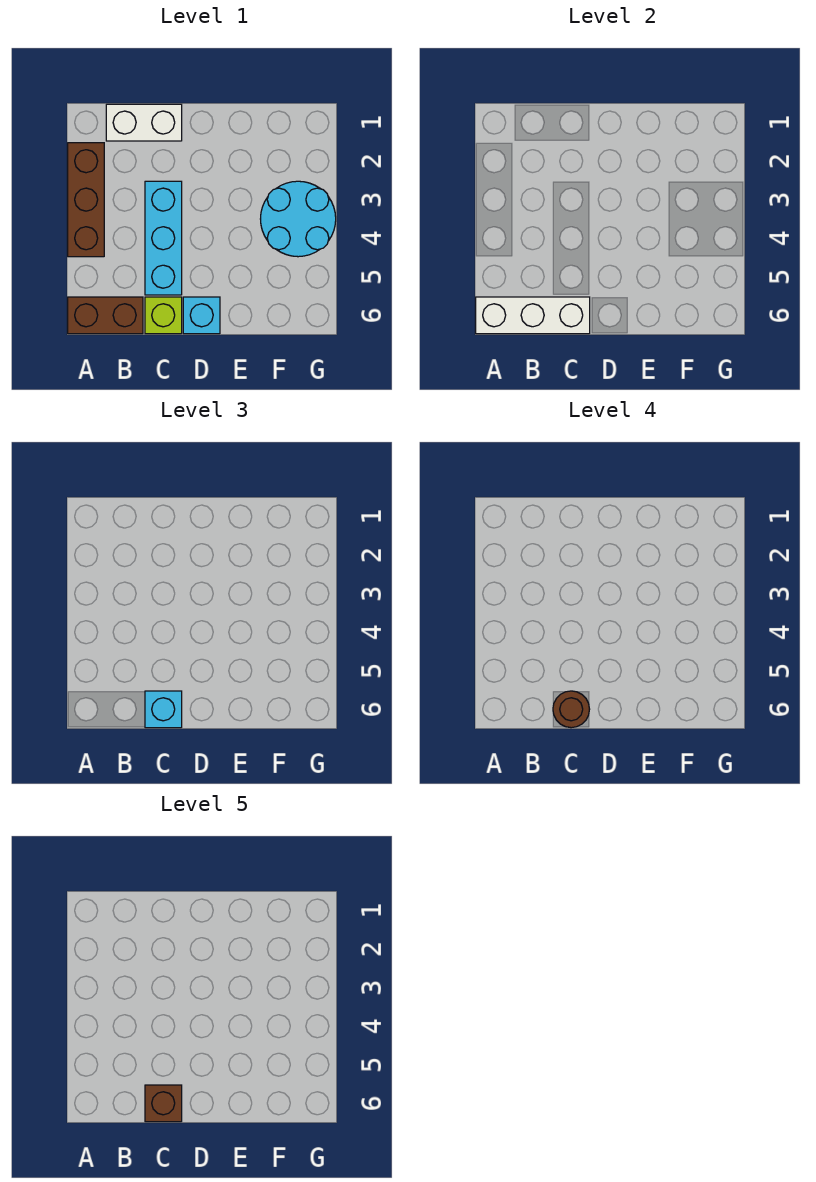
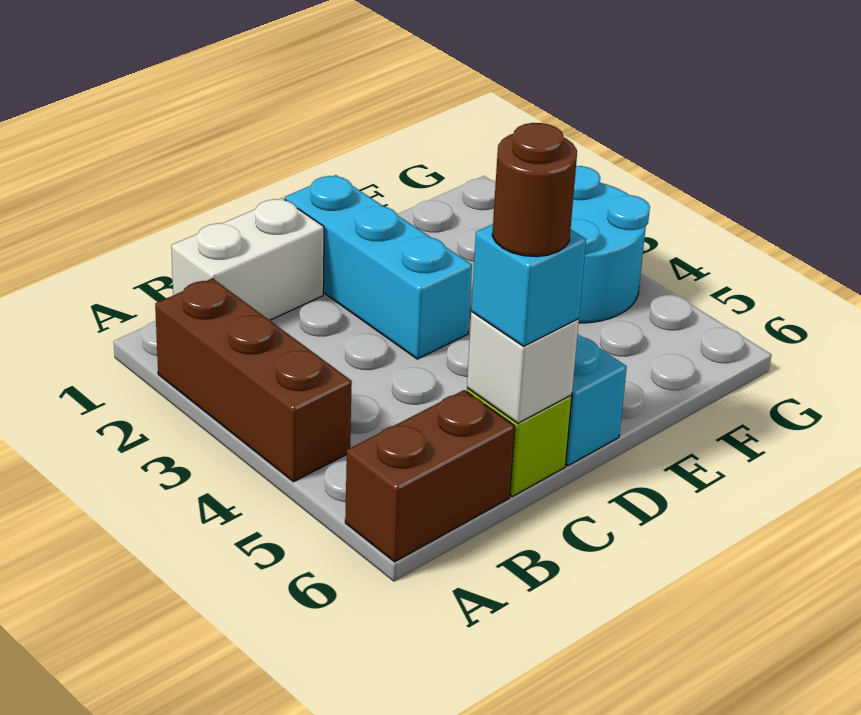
white 1x3 brick [476,297,590,334] -> white 1x1 brick [467,312,579,423]
cyan 1x3 brick [145,181,182,295] -> cyan 1x3 brick moved to [285,175,472,359]
brown 1x1 brick [145,1085,182,1122] -> none

